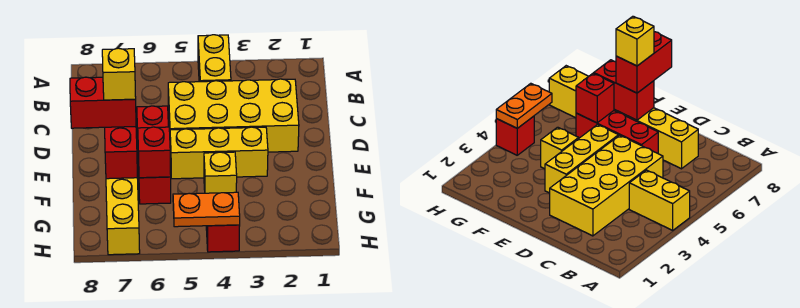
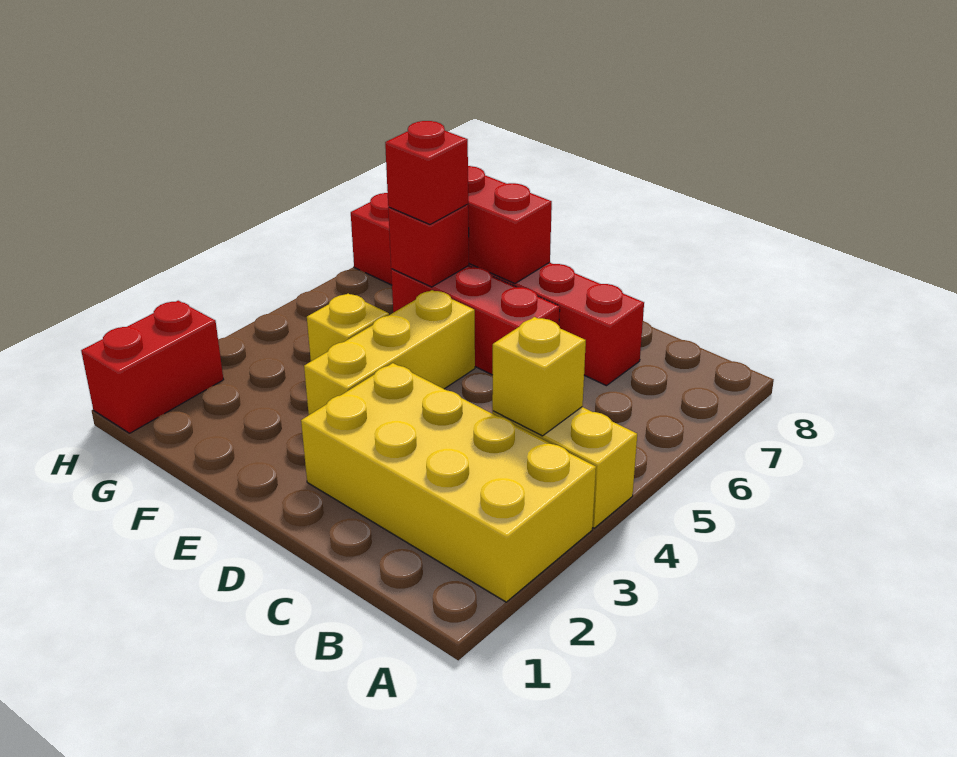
yellow 2x4 brick [168,79,299,152] -> yellow 2x4 brick turned to [301,363,596,602]
yellow 1x6 brick [106,178,140,255] -> red 1x6 brick [351,193,644,386]
red 1x2 brick [70,77,136,128] -> red 1x2 brick moved to [81,301,224,433]
yellow 1x1 brick [102,48,136,100] -> yellow 1x1 brick moved to [492,317,586,436]
red 1x1 brick [206,225,240,252] -> red 1x1 brick moved to [385,121,468,224]
orange 1x2 plate [173,192,240,227] -> none

